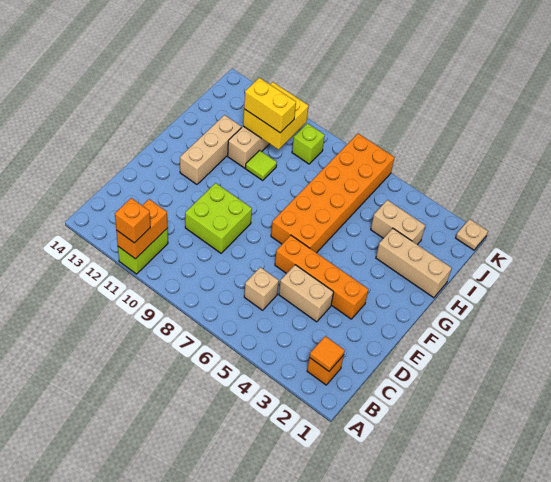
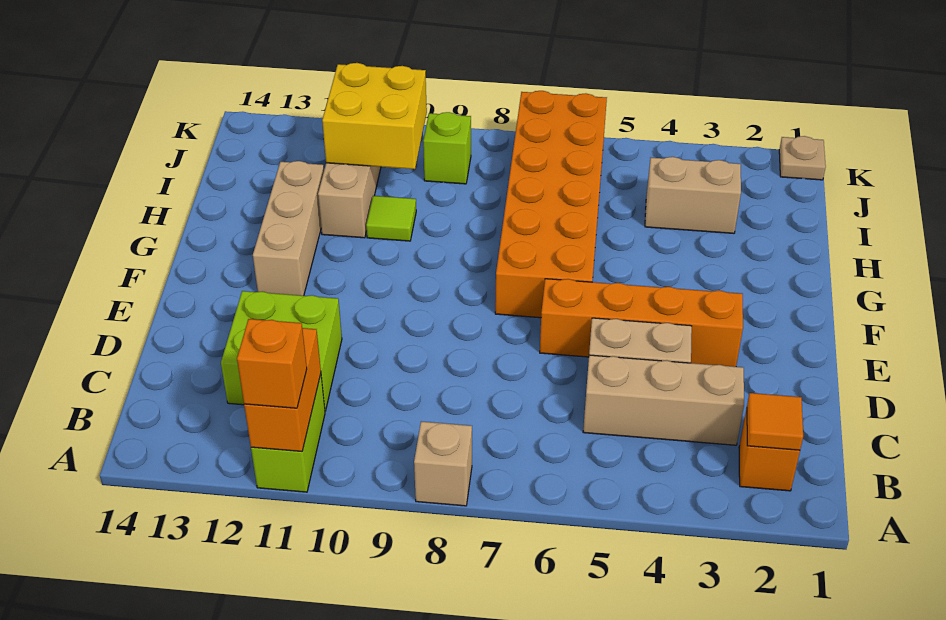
tan 1x1 brick [244,267,279,310] -> tan 1x1 brick moved to [414,421,472,506]
lime 2x2 brick [185,183,252,253] -> lime 2x2 brick moved to [221,291,342,411]
tan 1x3 brick [376,228,452,298] -> tan 1x3 brick moved to [583,355,744,445]
yellow 1x2 brick [244,78,296,133] -> none

